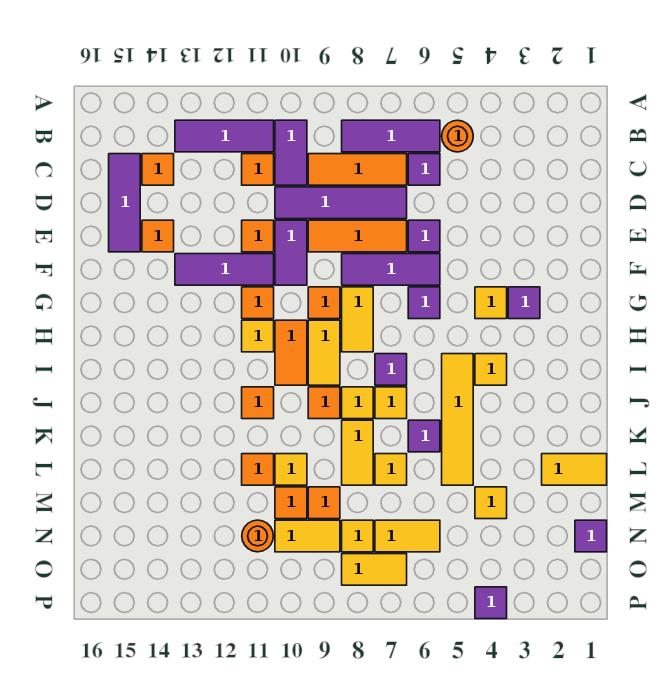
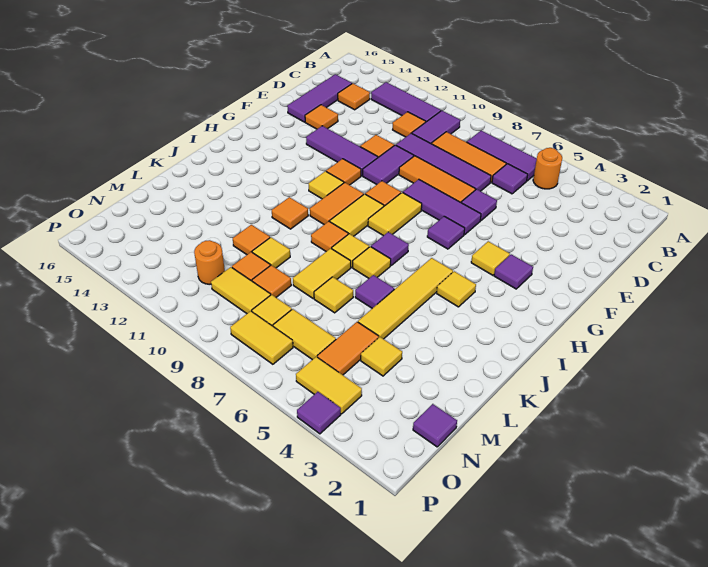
yellow 1x2 tile [542,454,607,485] -> yellow 1x2 tile moved to [296,357,362,414]
none -> orange 1x2 tile [317,322,379,375]

